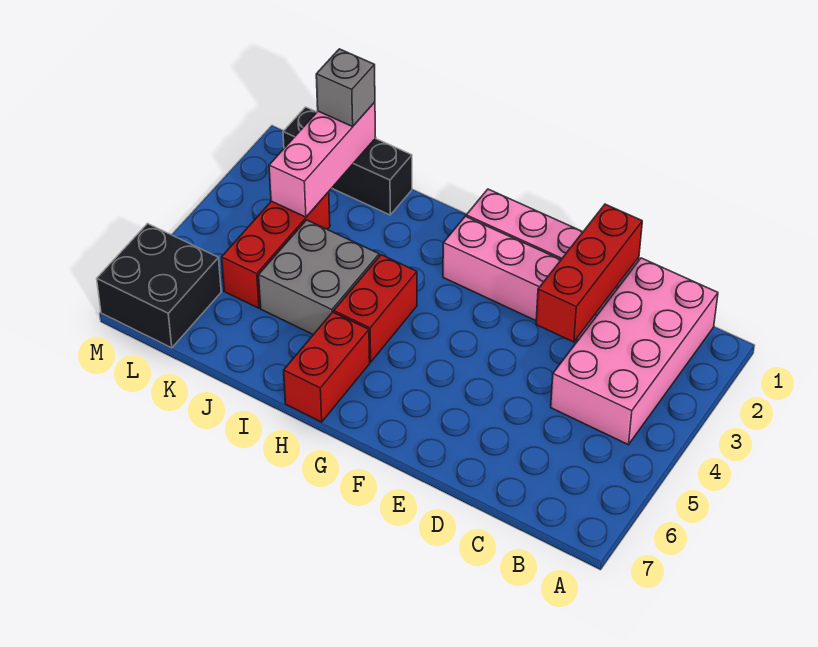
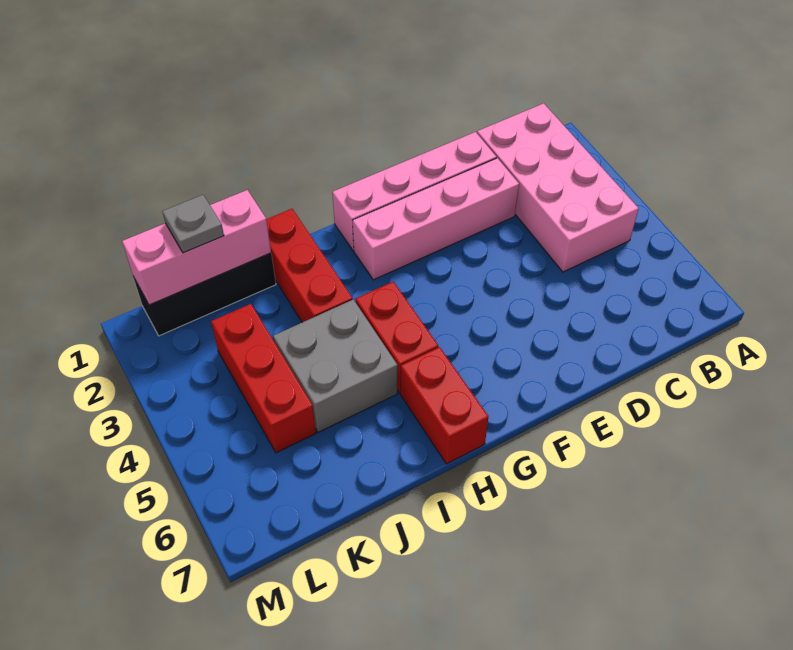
red 1x3 brick [536,204,642,342] -> red 1x3 brick moved to [266,209,353,322]
pink 1x3 brick [269,102,376,217] -> pink 1x3 brick turned to [122,190,271,305]
grey 1x1 brick [316,49,375,127] -> grey 1x1 plate [162,195,224,253]
black 2x2 brick [97,224,221,348] -> none

